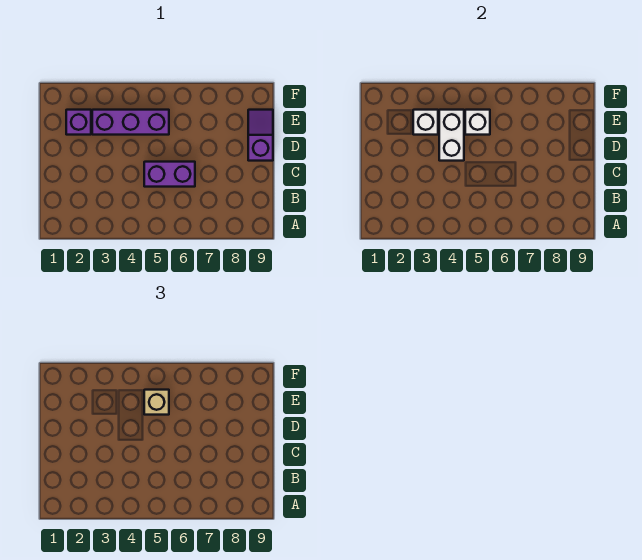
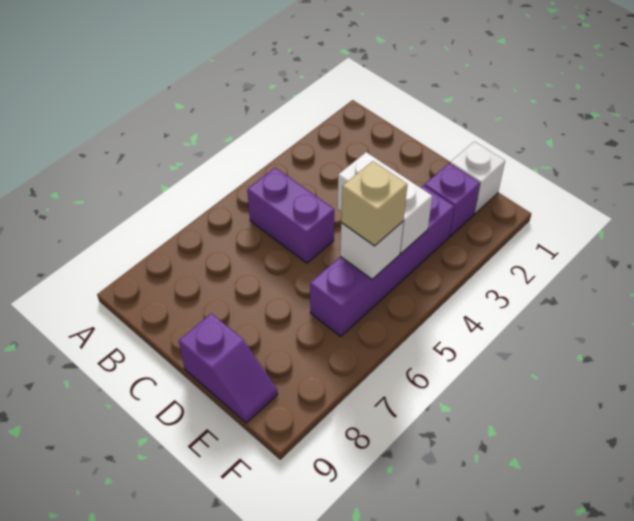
purple 1x2 brick [144,162,195,187] -> purple 1x2 brick turned to [247,168,334,263]
purple 1x3 brick [92,110,169,135] -> purple 1x4 brick [310,186,454,336]
white 1x1 brick [413,110,438,135] -> white 1x1 brick moved to [450,142,505,213]

